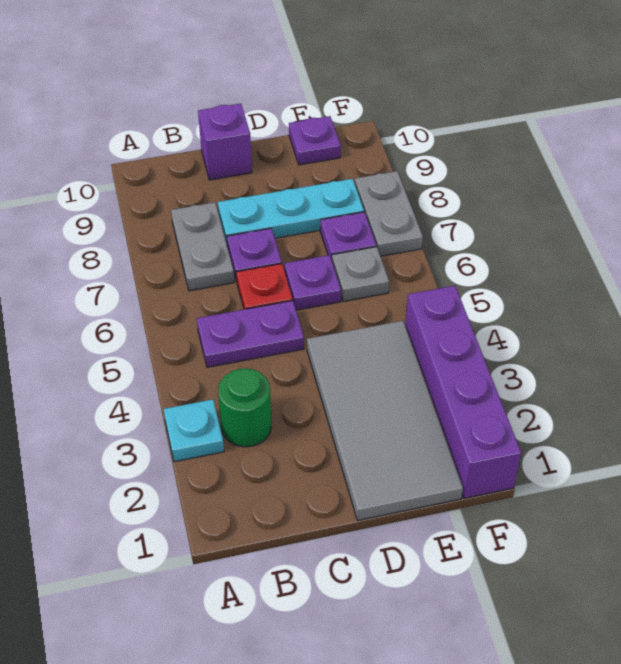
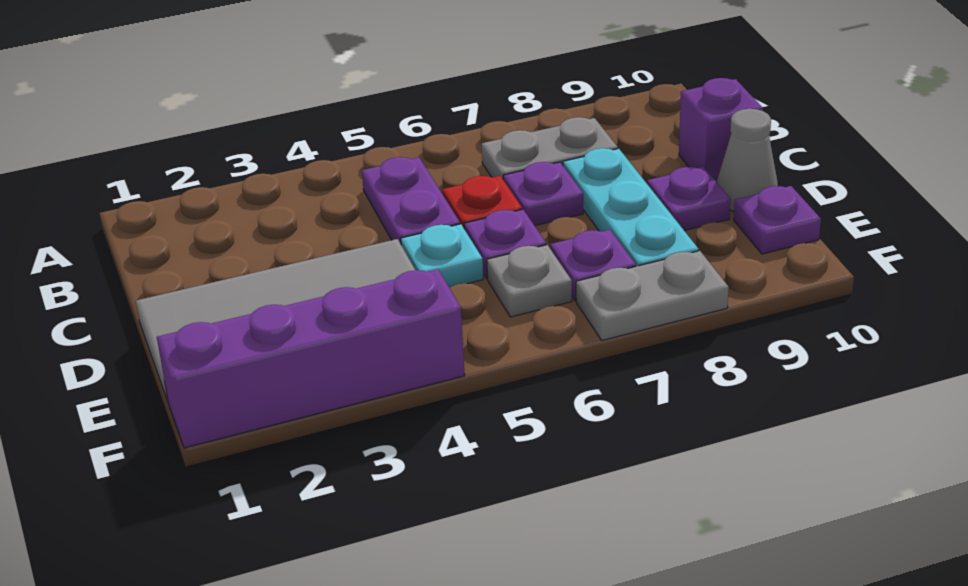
cyan 1x1 plate [164,399,224,462] -> cyan 1x1 plate moved to [401,224,483,288]
green 1x1 round brick [218,368,272,447] -> none
none -> purple 1x1 plate [647,167,730,230]
none -> grey 1x1 cone [717,109,778,211]

